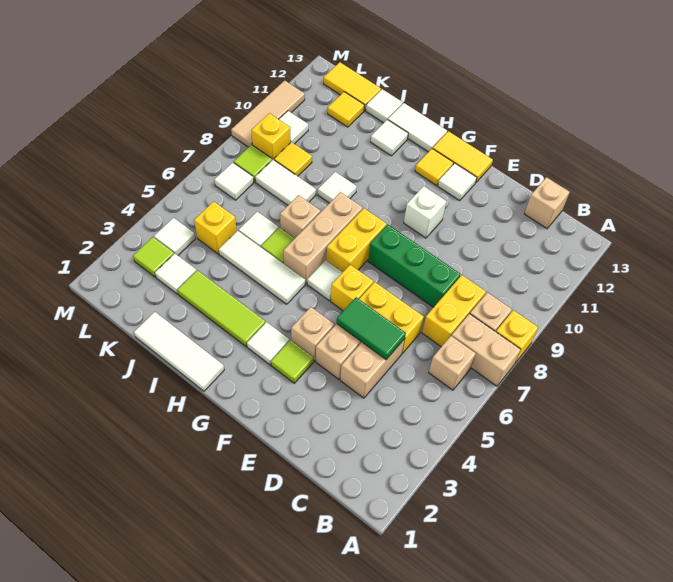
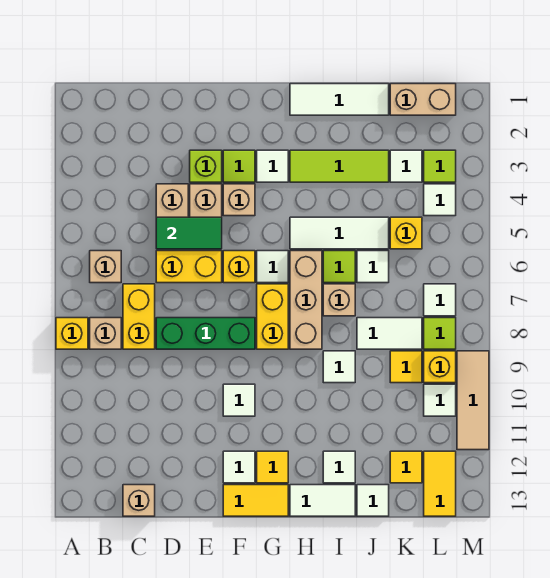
tan 1x2 brick [452,314,521,386] -> tan 1x2 brick moved to [390,84,456,115]
none -> lime 1x1 brick [190,150,222,182]
white 1x1 brick [404,186,446,238] -> white 1x1 tile [223,384,255,416]
yellow 1x2 tile [324,62,381,110] -> yellow 1x2 tile turned to [424,451,456,516]

